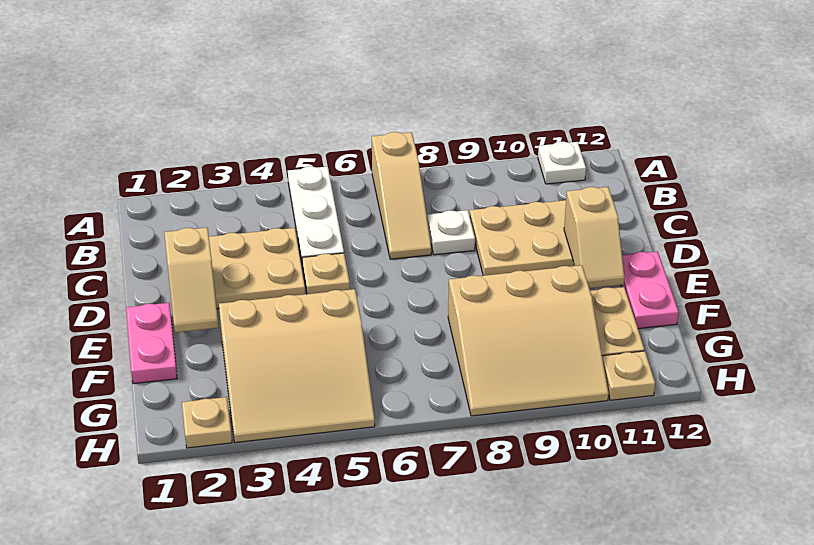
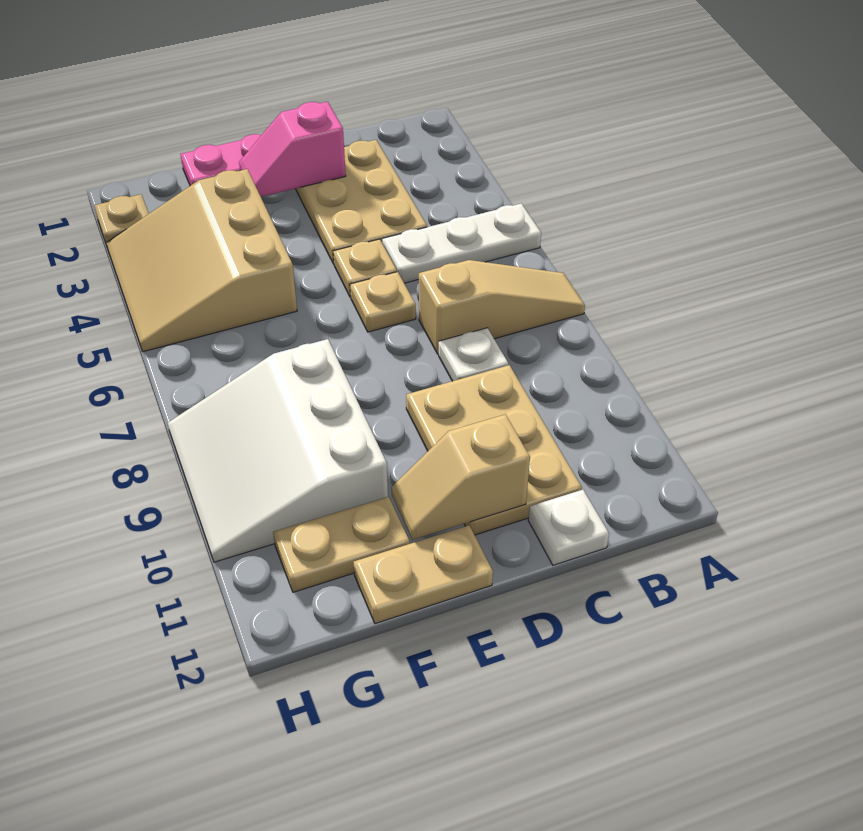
tan 1x3 slope [372,132,431,259] -> tan 1x3 slope turned to [419,260,585,354]
white 1x1 plate [538,142,586,184] -> white 1x1 plate moved to [528,490,609,565]
tan 1x2 slope [164,228,219,333] -> pink 1x2 slope [239,102,346,197]
pink 1x2 plate [621,251,679,329] -> tan 1x2 plate [354,525,493,624]
tan 3x3 slope [448,265,609,416] -> white 3x3 slope [168,339,388,562]
tan 1x1 plate [602,351,655,400] -> tan 1x1 plate moved to [350,272,416,332]

